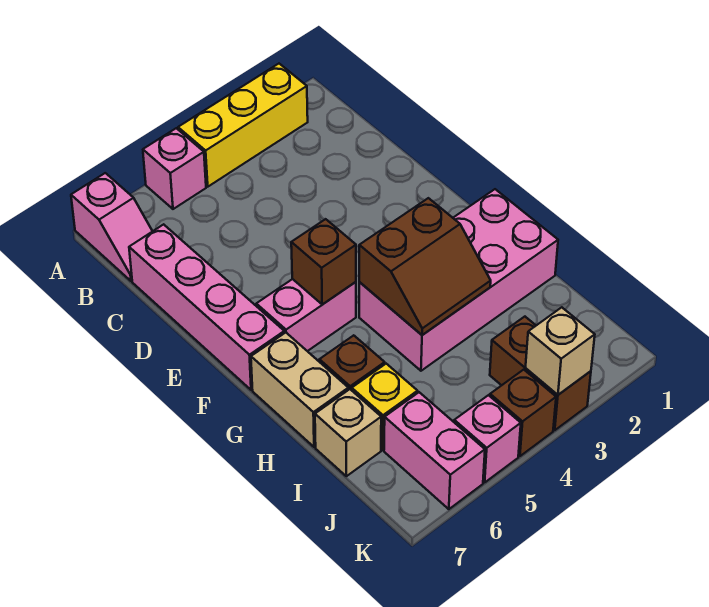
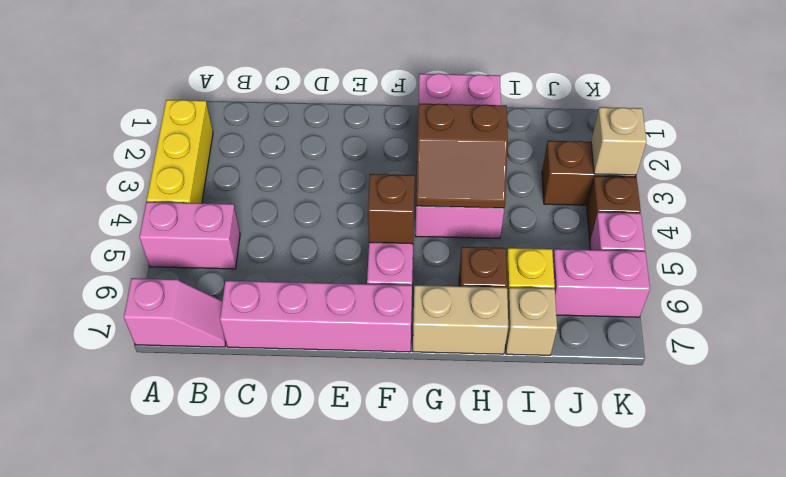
pink 1x1 brick [143,128,206,209] -> pink 1x2 brick [139,202,240,269]
brown 2x2 slope [359,198,491,335] -> brown 2x2 slope turned to [416,104,508,208]

